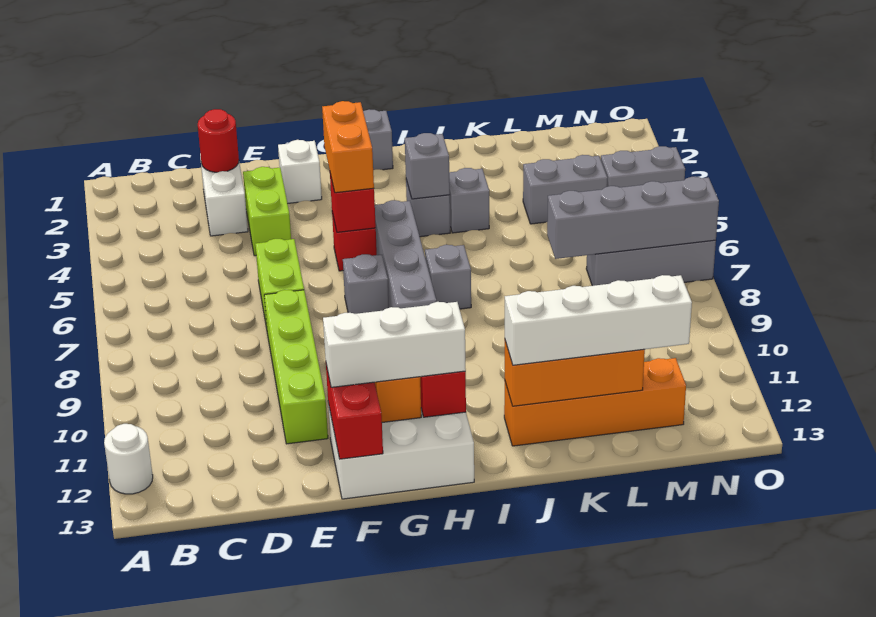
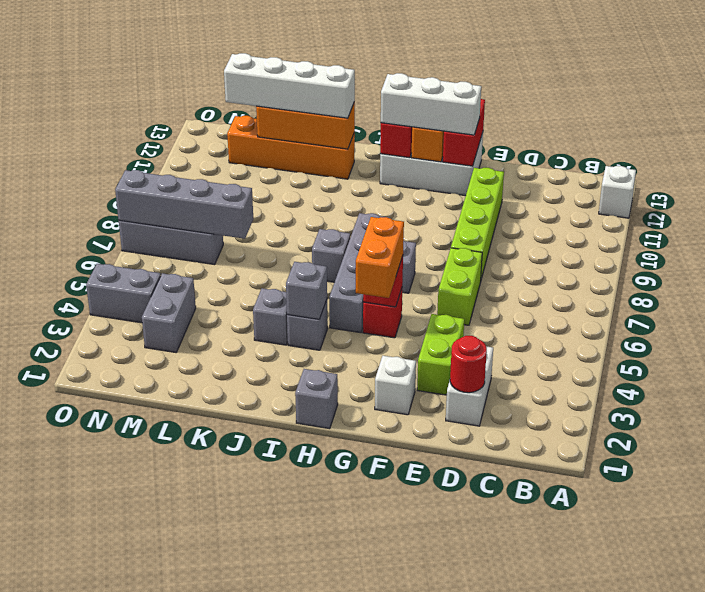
white 1x1 round brick [104,424,153,494] -> white 1x1 brick [599,166,636,218]
grey 1x2 brick [523,155,607,224] -> grey 1x2 brick turned to [142,273,196,352]

